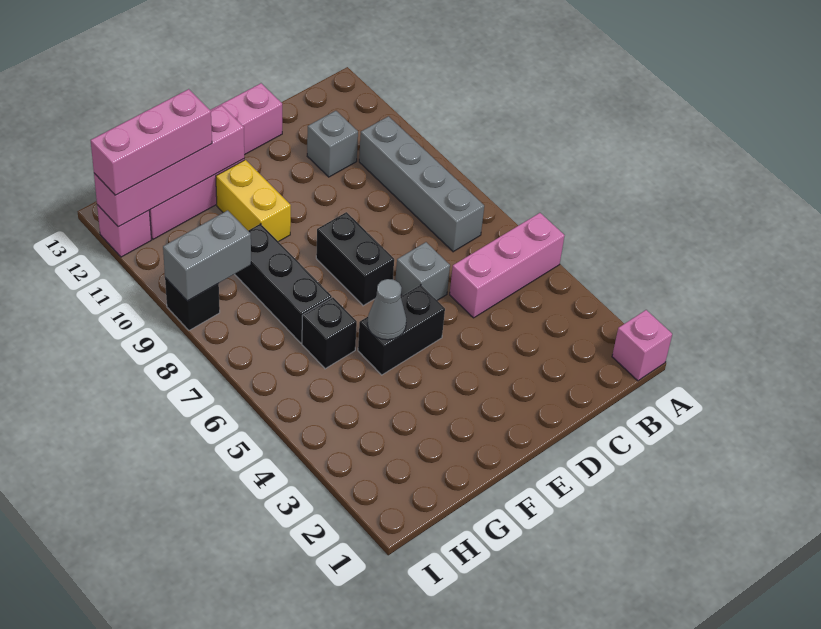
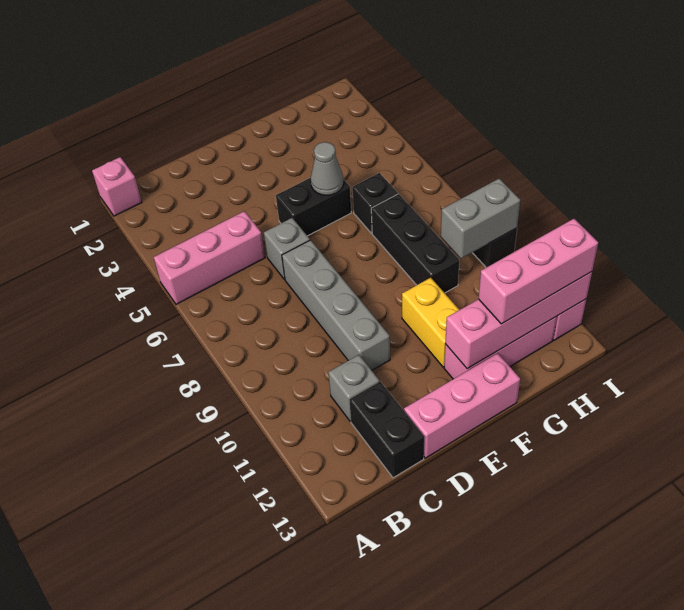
grey 1x4 brick [359,116,484,252] -> grey 1x4 brick moved to [282,240,390,370]
black 1x2 brick [316,212,394,306] -> black 1x2 brick moved to [349,382,424,478]

